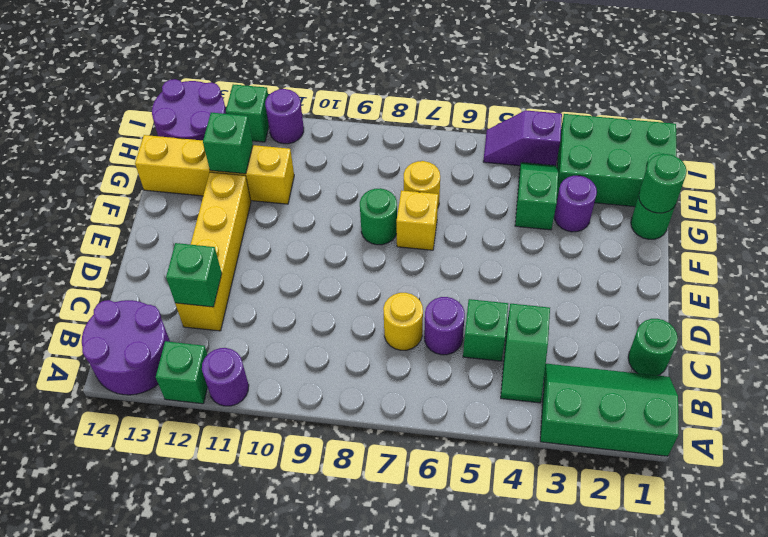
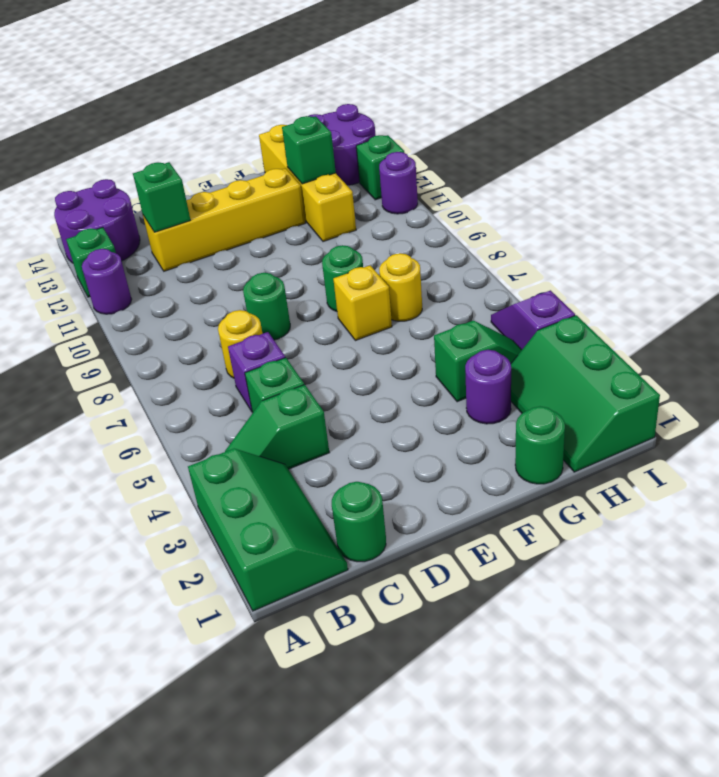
purple 1x1 round brick [424,297,465,355] -> purple 1x1 brick [228,332,285,411]
green 1x1 round brick [639,154,687,213] -> green 1x1 round brick moved to [243,273,290,340]
green 2x3 brick [557,114,676,207] -> green 2x3 slope [511,315,660,472]

